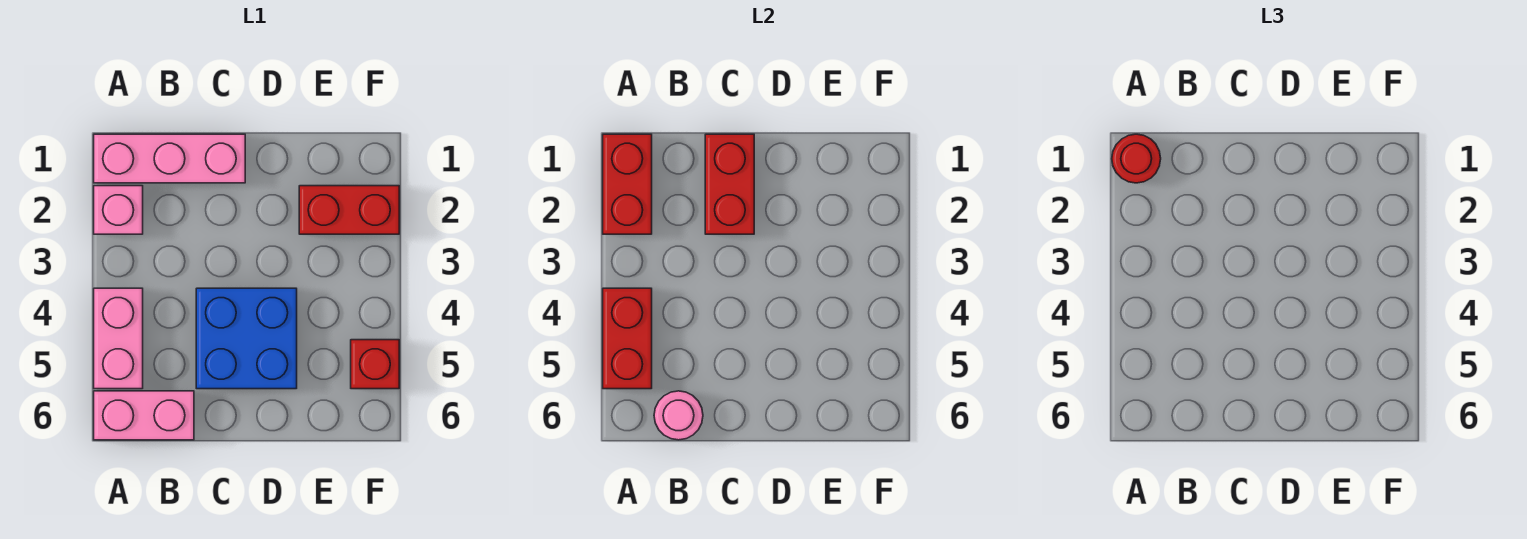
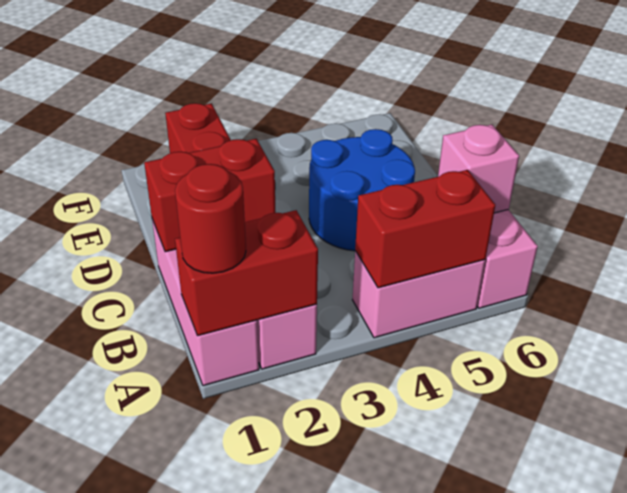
pink 1x1 round brick [654,391,703,440] -> pink 1x1 brick [438,125,519,213]
blue 2x2 brick [196,288,297,389] -> blue 2x2 round brick [309,129,415,251]
red 1x1 brick [351,340,399,389] -> none

